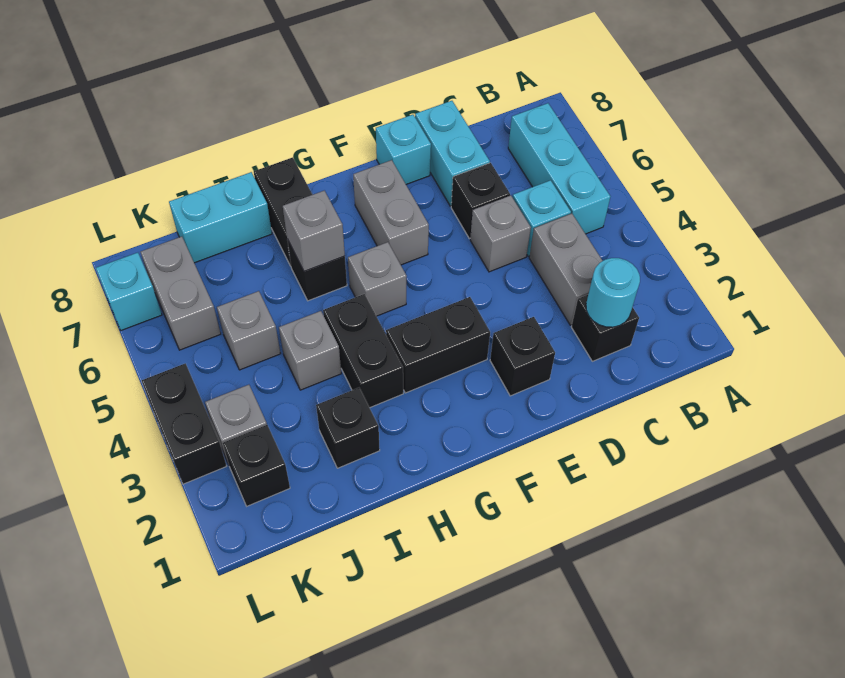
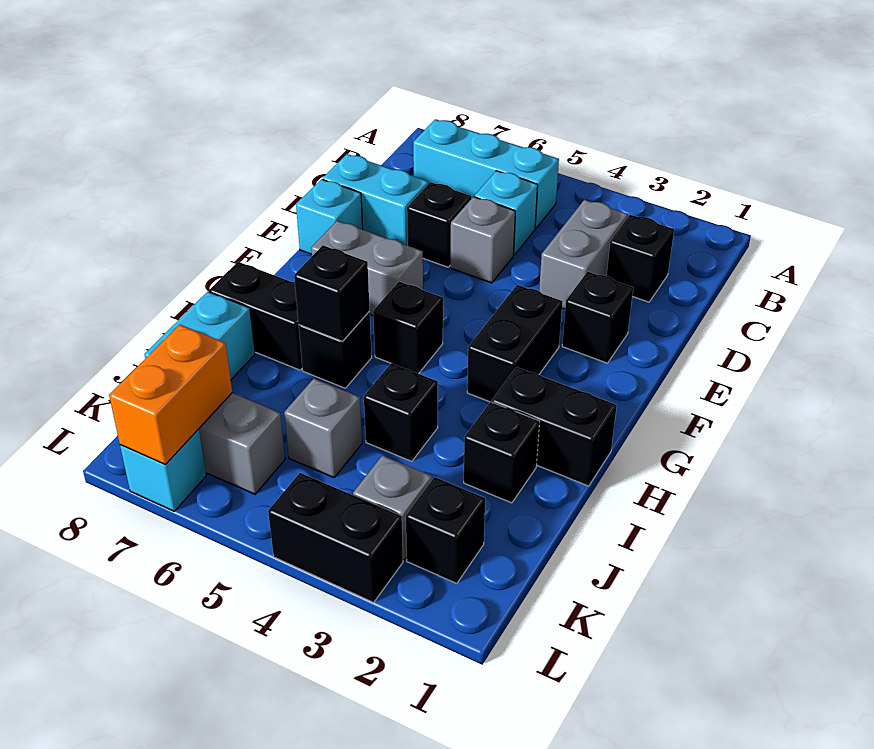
cyan 1x1 round brick [586,258,640,327] -> none
grey 1x2 brick [529,214,603,325] -> grey 1x2 brick turned to [539,200,628,309]
grey 1x1 brick [348,242,407,316] -> black 1x1 brick [373,282,443,374]
black 1x2 brick [323,294,403,408] -> black 1x2 brick moved to [492,367,617,486]
grey 1x1 brick [283,191,345,271] -> black 1x1 brick [294,245,370,341]
grey 1x1 brick [279,311,341,390] -> black 1x1 brick [364,363,438,461]
none -> orange 1x2 brick [109,325,232,464]

